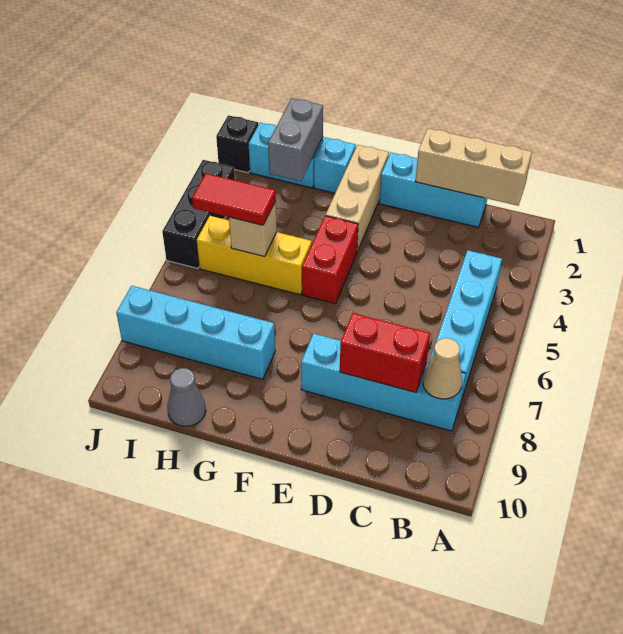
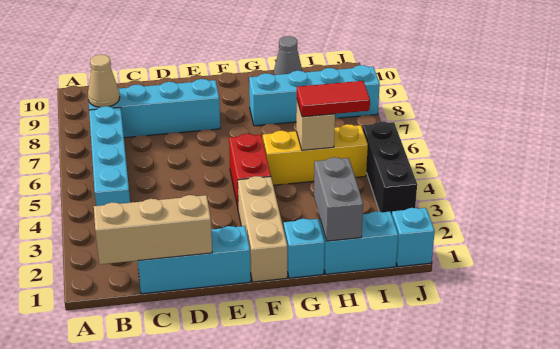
red 1x2 brick [340,313,430,393] -> none
black 1x1 brick [216,115,258,173] -> cyan 1x1 brick [392,208,435,267]

